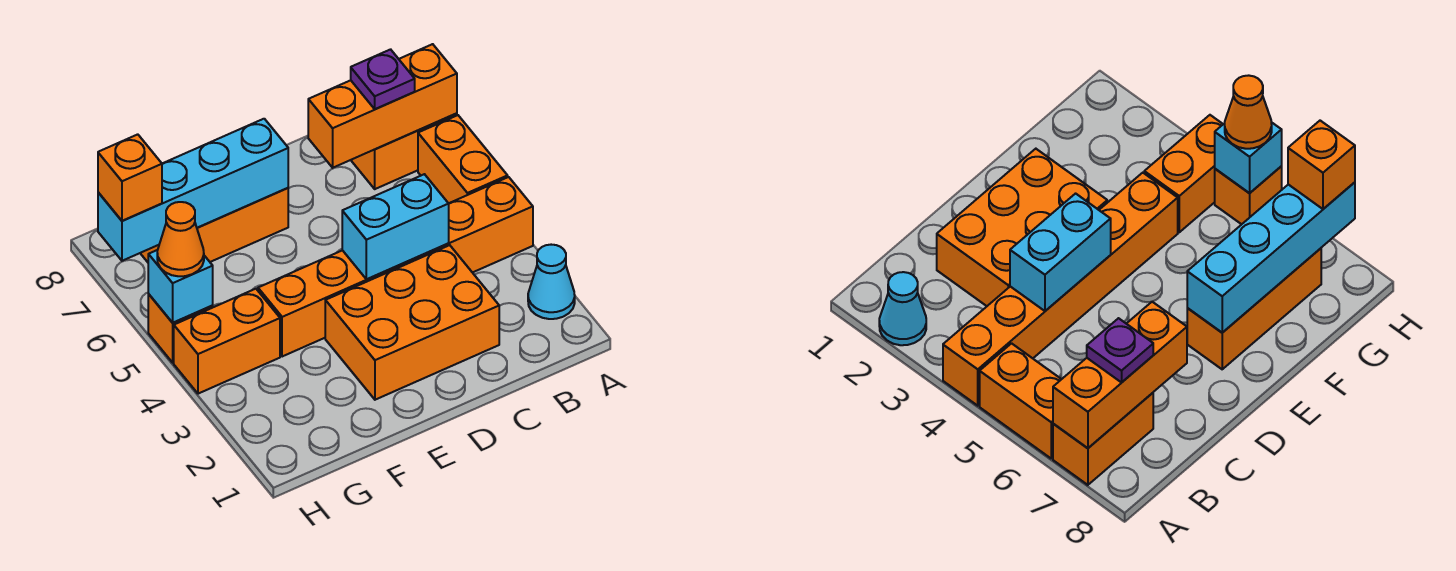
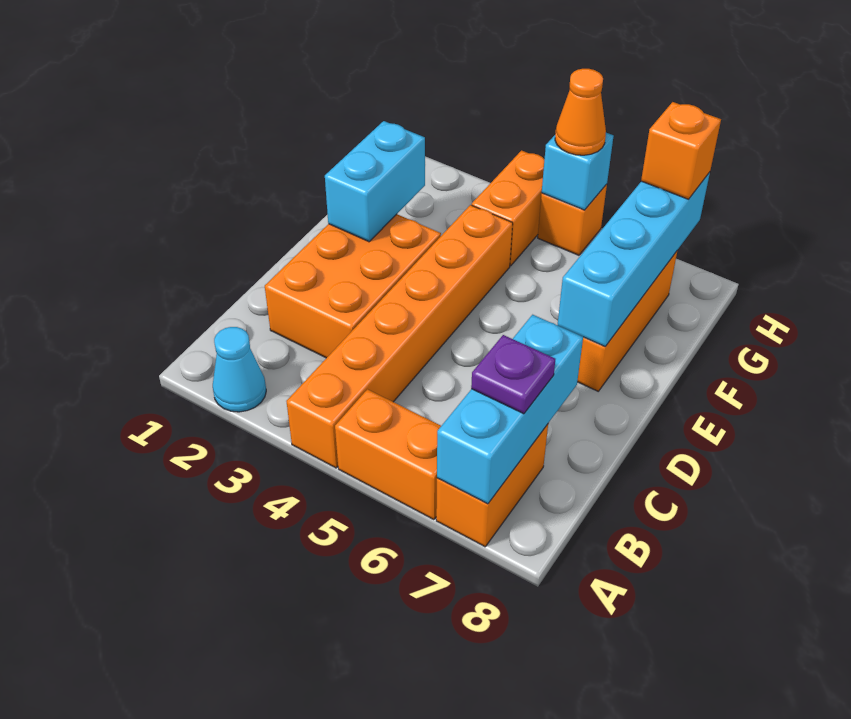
orange 1x3 brick [308,44,457,168] -> cyan 1x3 brick [437,315,583,504]
cyan 1x2 brick [342,174,449,279] -> cyan 1x2 brick moved to [325,121,425,242]

